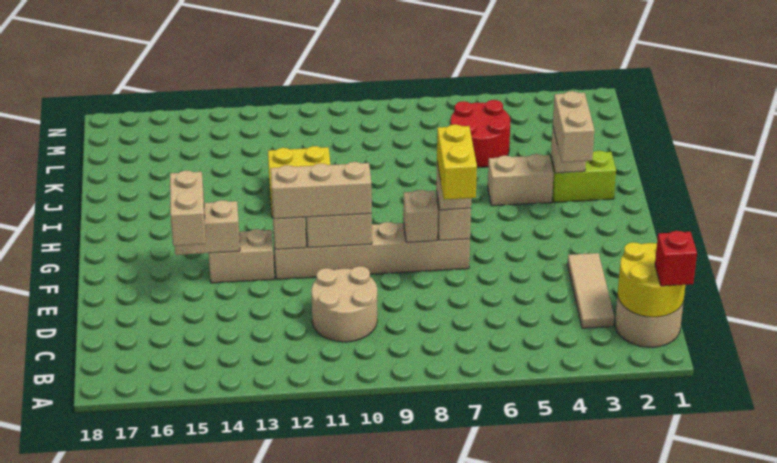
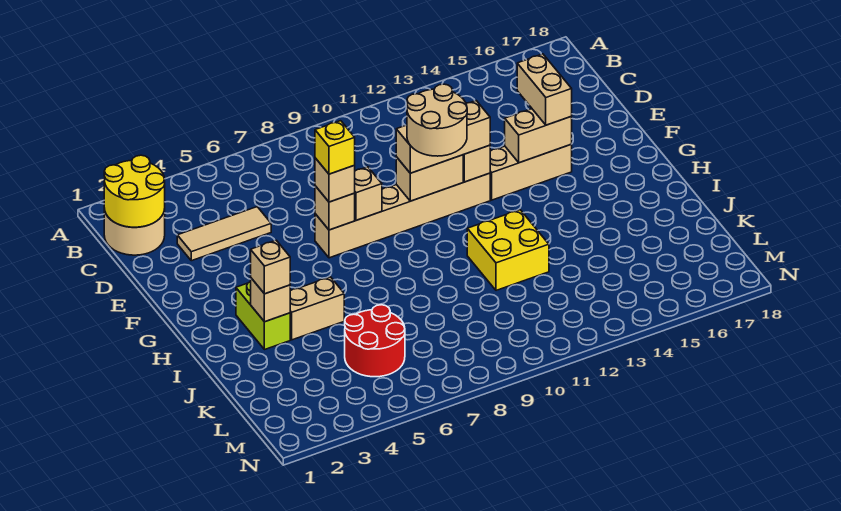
red 1x1 brick [655,231,697,286] -> none
tan 1x3 tile [567,253,614,328] -> tan 1x3 tile turned to [177,207,271,261]
tan 2x2 round brick [311,266,377,342] -> tan 2x2 round brick moved to [407,84,467,156]
yellow 1x2 brick [437,124,477,200] -> yellow 1x1 brick [315,121,355,174]
tan 1x2 brick [209,229,274,283] -> tan 1x3 brick [490,144,572,200]
tan 1x2 brick [553,91,595,162] -> tan 1x1 brick [251,240,290,294]
lime 1x2 brick [551,151,616,202] -> lime 1x2 brick turned to [236,282,290,350]

